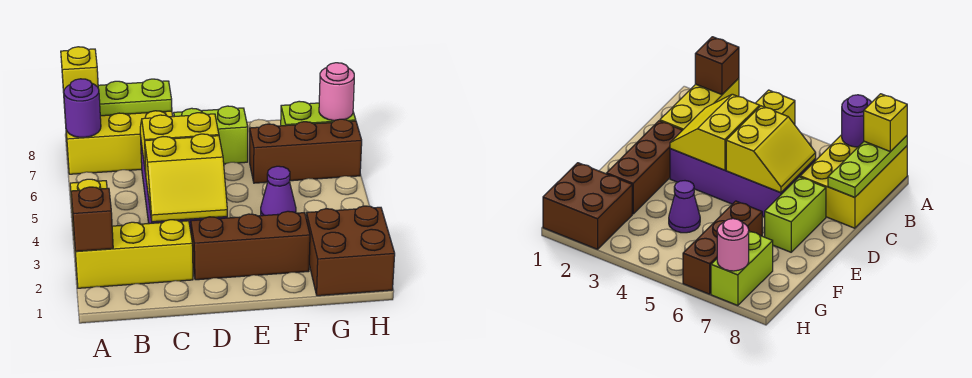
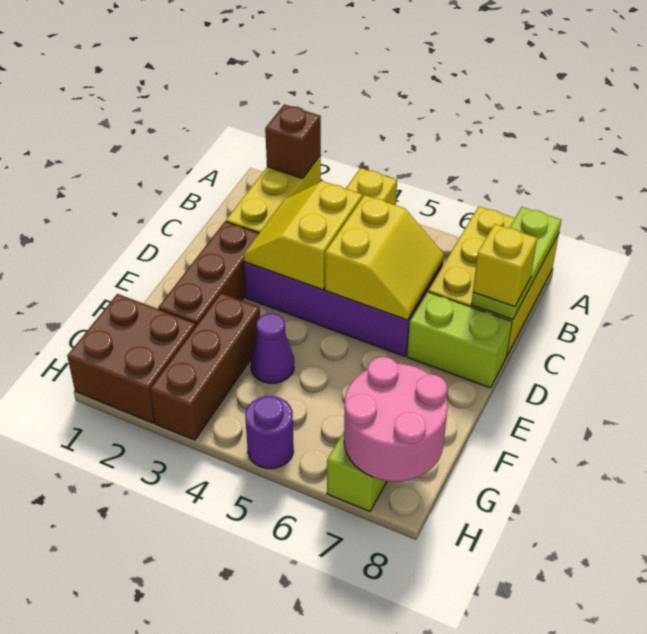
purple 1x1 round brick [64,79,101,137] -> purple 1x1 round brick moved to [245,396,294,469]
yellow 1x1 brick [61,47,98,105] -> yellow 1x1 brick moved to [473,224,537,307]
lime 1x2 brick [174,106,248,164] -> lime 1x2 brick turned to [407,292,512,388]
brown 1x3 brick [250,119,362,183] -> brown 1x3 brick moved to [150,293,260,440]
pink 1x1 round brick [319,63,354,121] -> pink 2x2 round brick [344,357,448,482]

